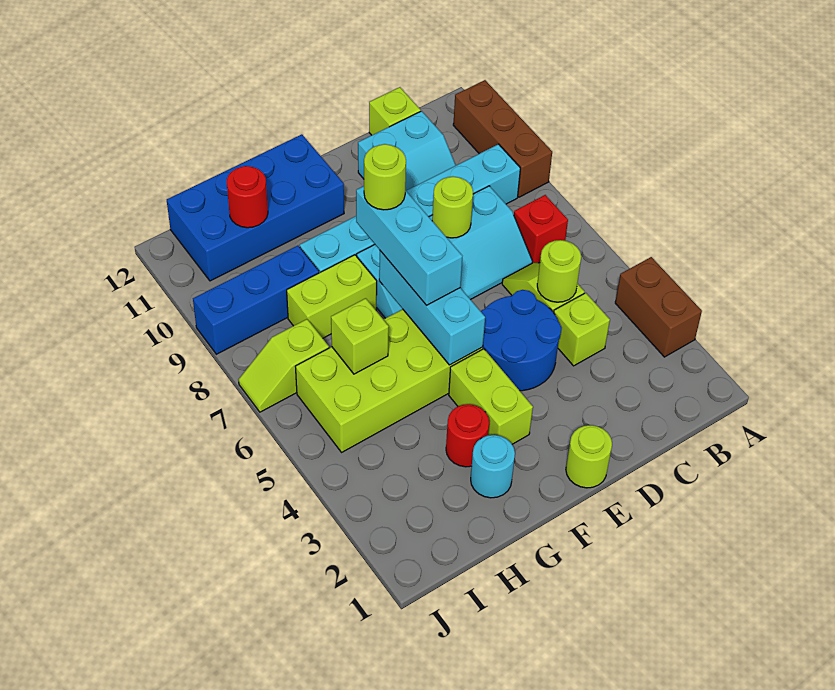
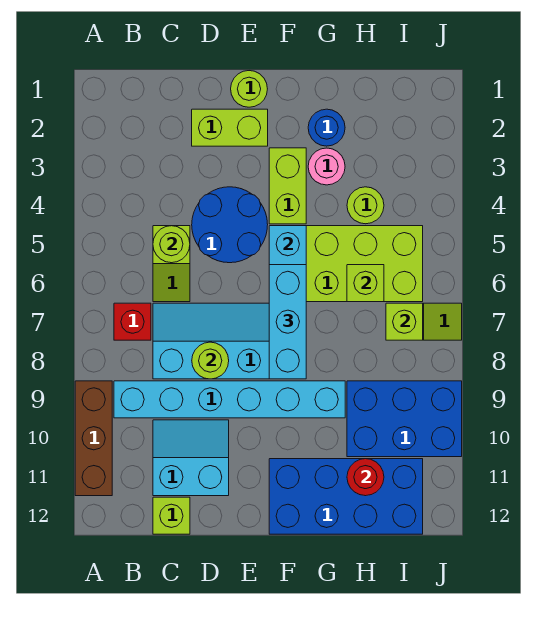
brown 1x2 brick [615,257,702,357] -> none
lime 1x1 brick [554,293,610,366] -> lime 1x1 brick moved to [386,303,423,340]
lime 1x1 round brick [364,144,406,210] -> lime 1x1 round brick moved to [347,187,384,224]
cyan 1x1 round brick [471,435,515,498] -> blue 1x1 round brick [308,109,345,146]
red 1x1 round brick [446,404,489,467] -> pink 1x1 round brick [308,148,345,185]
lime 1x2 brick [287,255,377,338] -> lime 1x2 brick moved to [192,109,268,146]
blue 1x3 brick [193,246,319,354] -> blue 2x3 brick [347,381,462,457]

